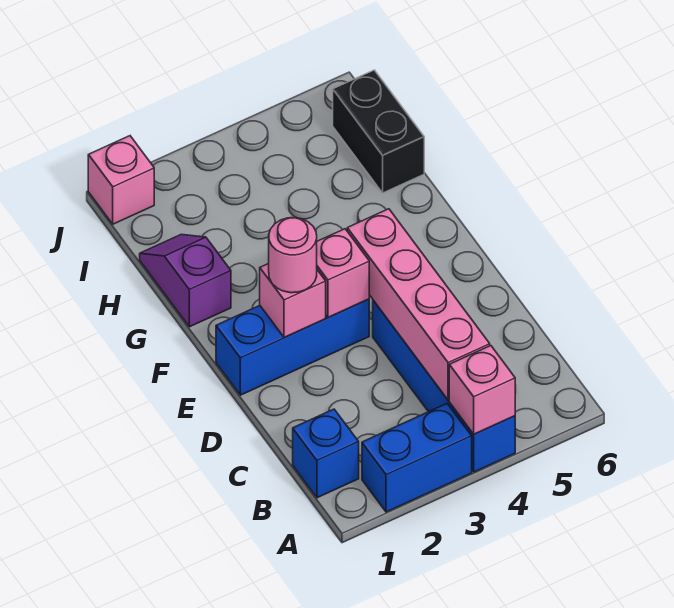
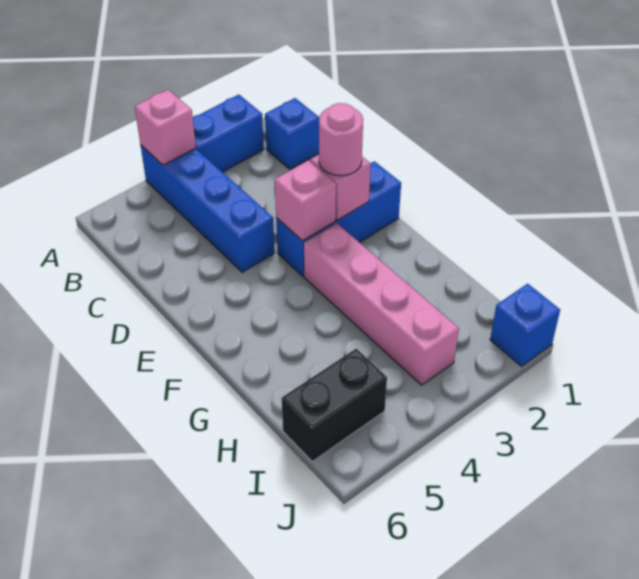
pink 1x4 brick [347,209,490,400] -> pink 1x4 brick moved to [304,223,459,385]
purple 1x2 slope [140,234,231,327] -> none
black 1x2 brick [333,70,424,193] -> black 1x2 brick turned to [282,349,387,461]
pink 1x1 brick [88,136,154,224] -> blue 1x1 brick [490,284,560,366]

